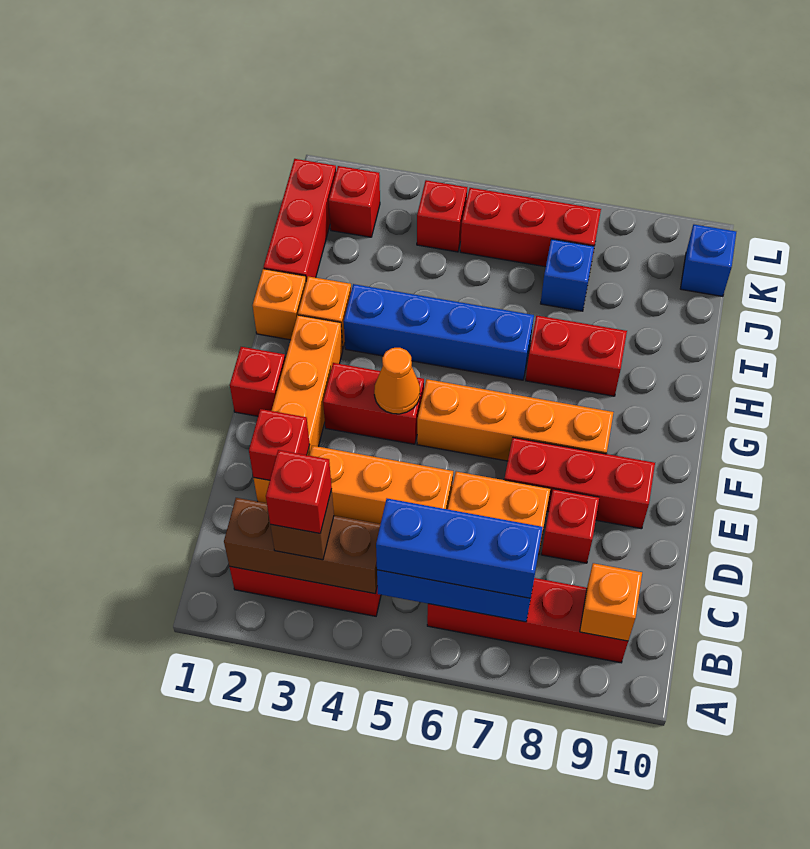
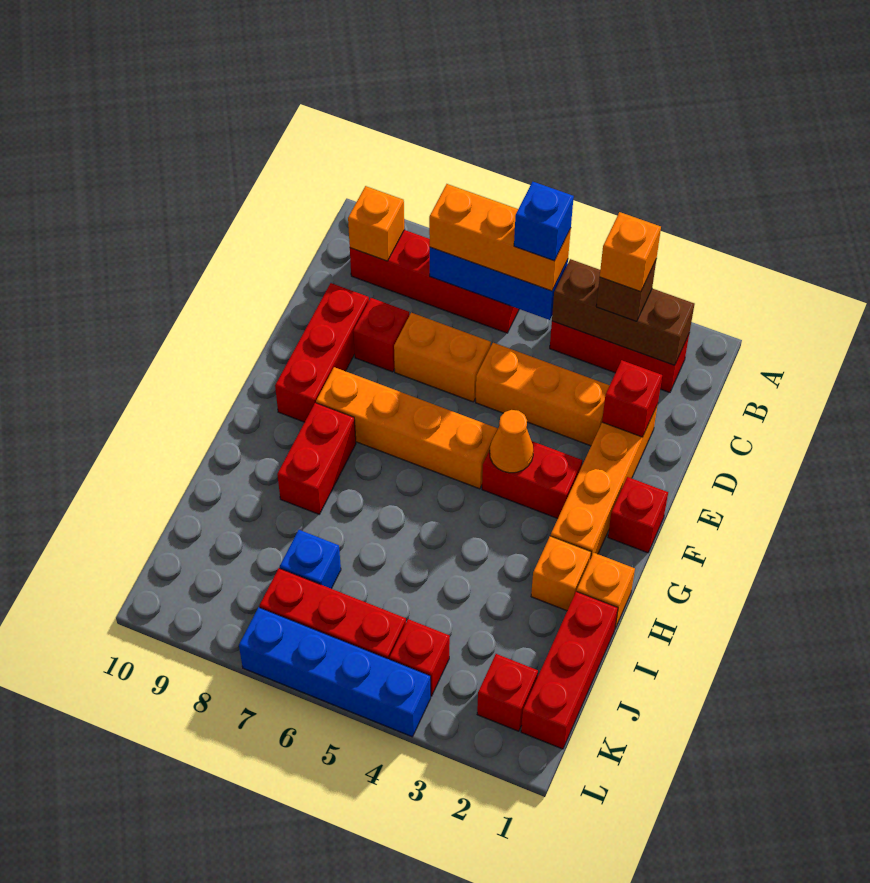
red 1x1 brick [266,450,332,533] -> orange 1x1 brick [600,212,661,292]
blue 1x3 brick [376,499,543,598] -> orange 1x3 brick [429,184,571,291]
red 1x3 brick [504,438,655,529] -> red 1x3 brick turned to [275,283,369,422]
blue 1x4 brick [344,284,534,380] -> blue 1x4 brick moved to [239,607,431,737]
red 1x2 brick [526,316,627,396] -> red 1x2 brick turned to [277,403,356,514]
blue 1x1 brick [681,225,736,296] -> blue 1x1 brick moved to [514,182,574,261]

